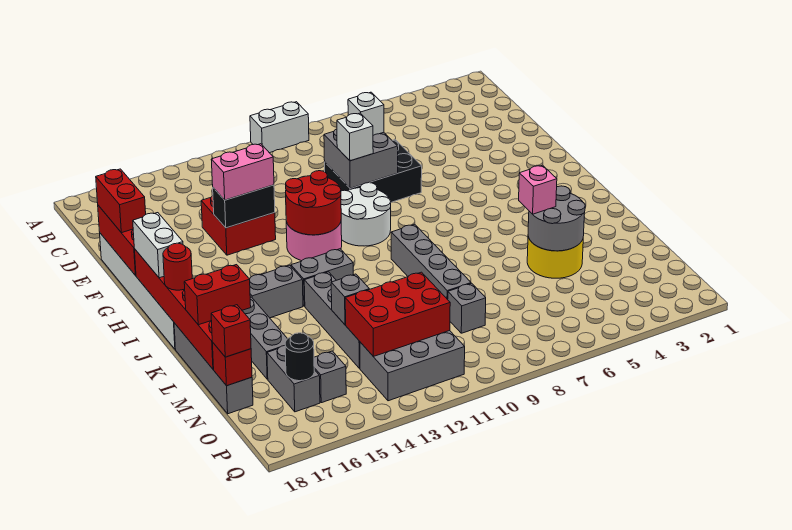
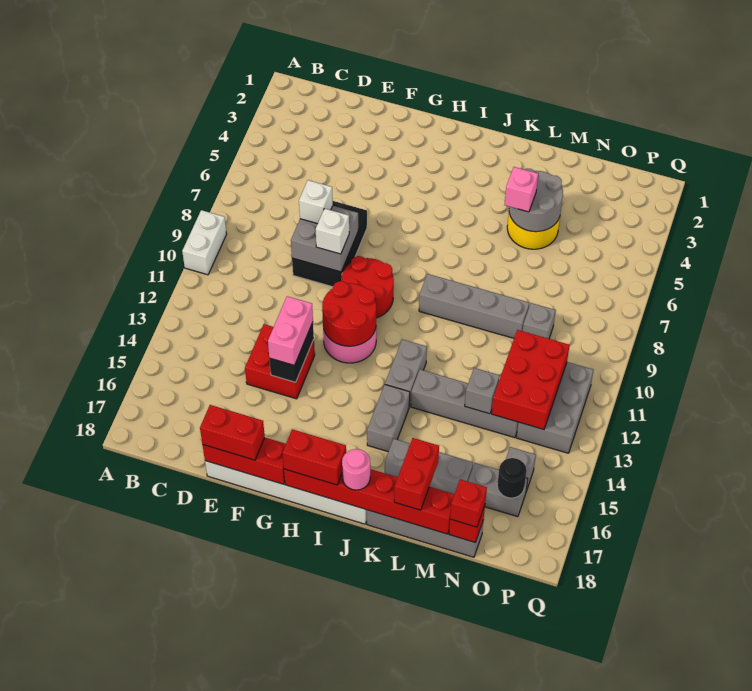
white 2x2 round brick [341,182,391,246] -> red 2x2 round brick [341,256,394,318]
white 1x2 brick [133,213,183,278] -> red 1x2 brick [282,429,346,485]
red 1x1 round brick [163,243,192,290] -> pink 1x1 round brick [342,449,370,490]

